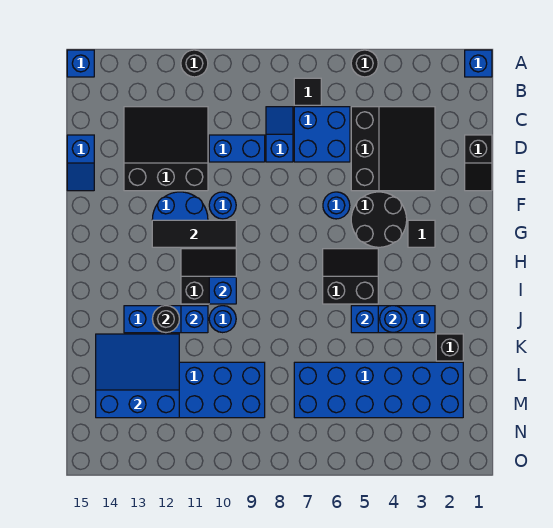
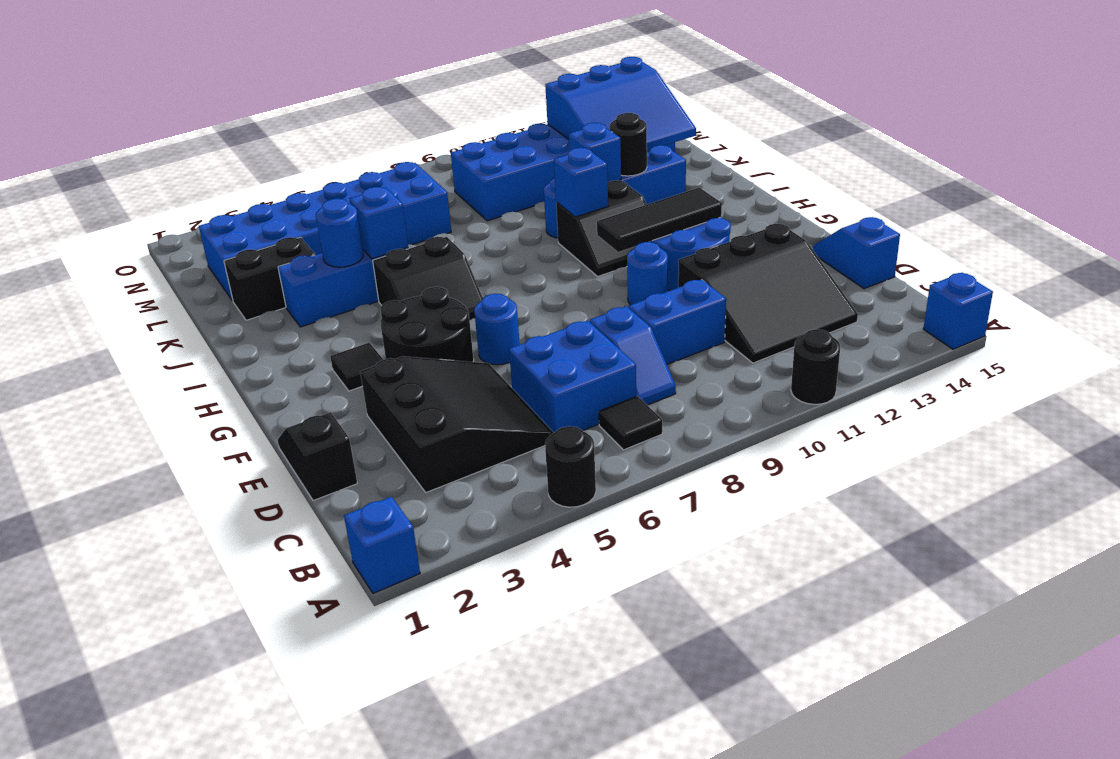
black 3x3 slope [351,107,435,191] -> black 3x3 slope turned to [360,356,553,493]
black 1x1 brick [436,334,463,361] -> black 1x2 brick [224,237,315,320]

